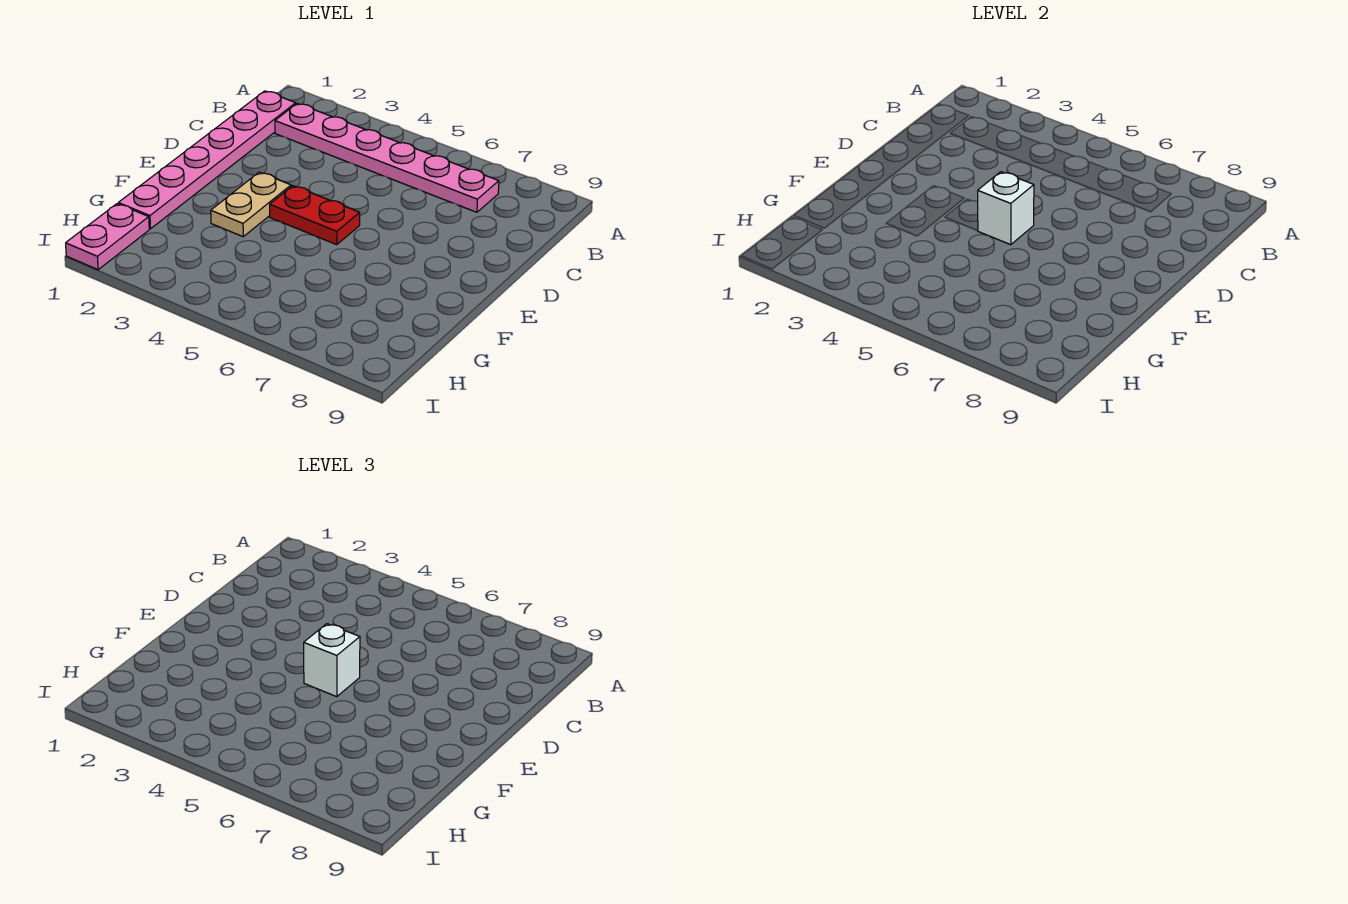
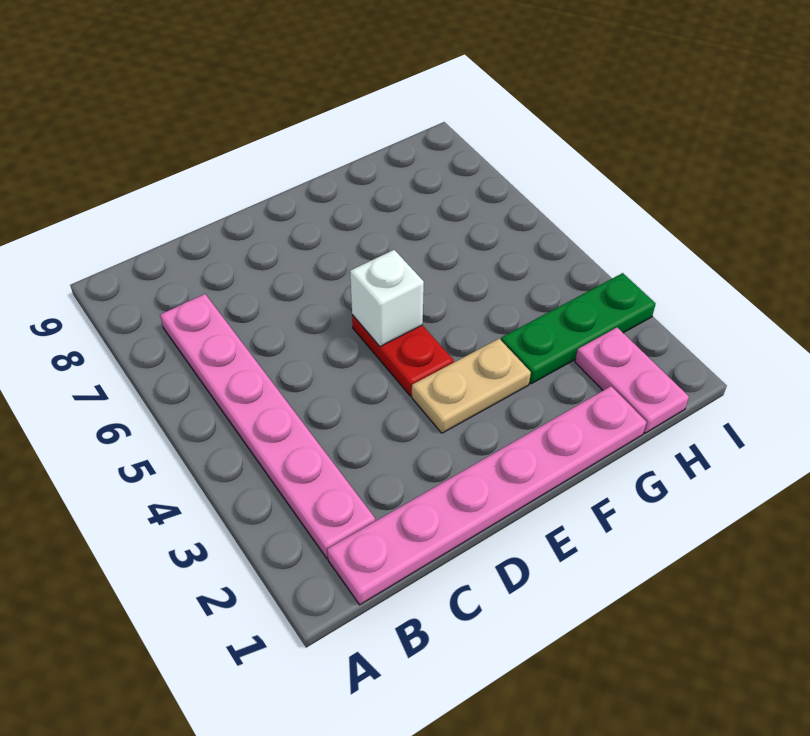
white 1x1 brick [304,624,360,697] -> none
none -> green 1x3 plate [501,273,655,384]
pink 1x2 plate [66,204,149,270] -> pink 1x2 plate turned to [575,327,689,433]

